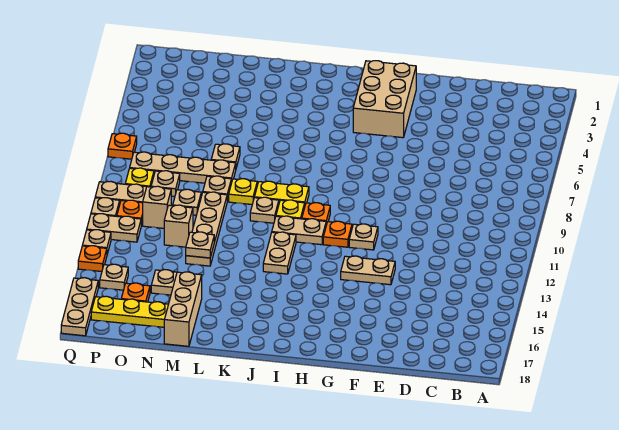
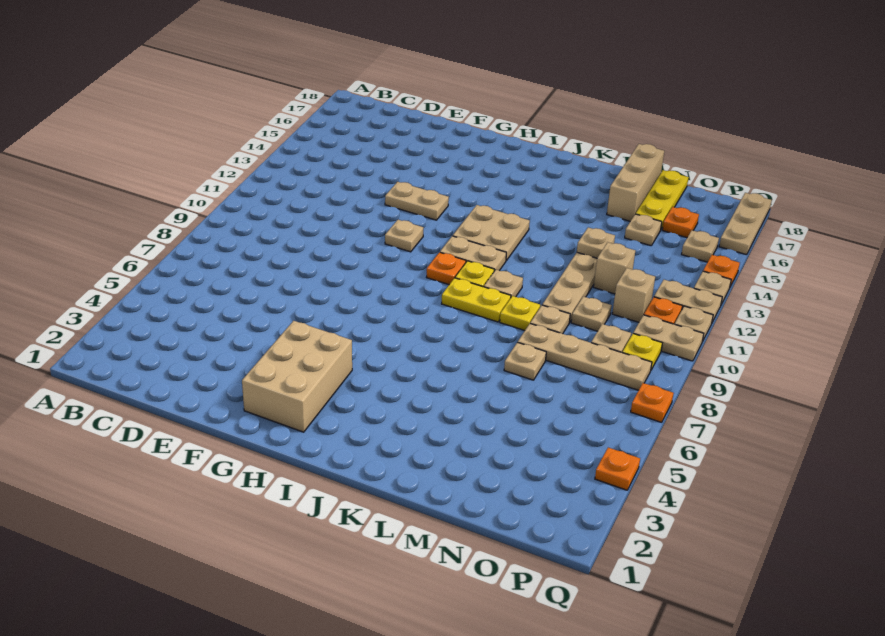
orange 1x1 plate [323,221,352,247] -> orange 1x1 plate moved to [595,448,640,490]
tan 1x2 plate [263,232,296,274] -> tan 2x2 plate [453,205,530,261]
yellow 1x3 plate [91,296,168,327] -> yellow 1x3 plate turned to [636,170,689,229]

